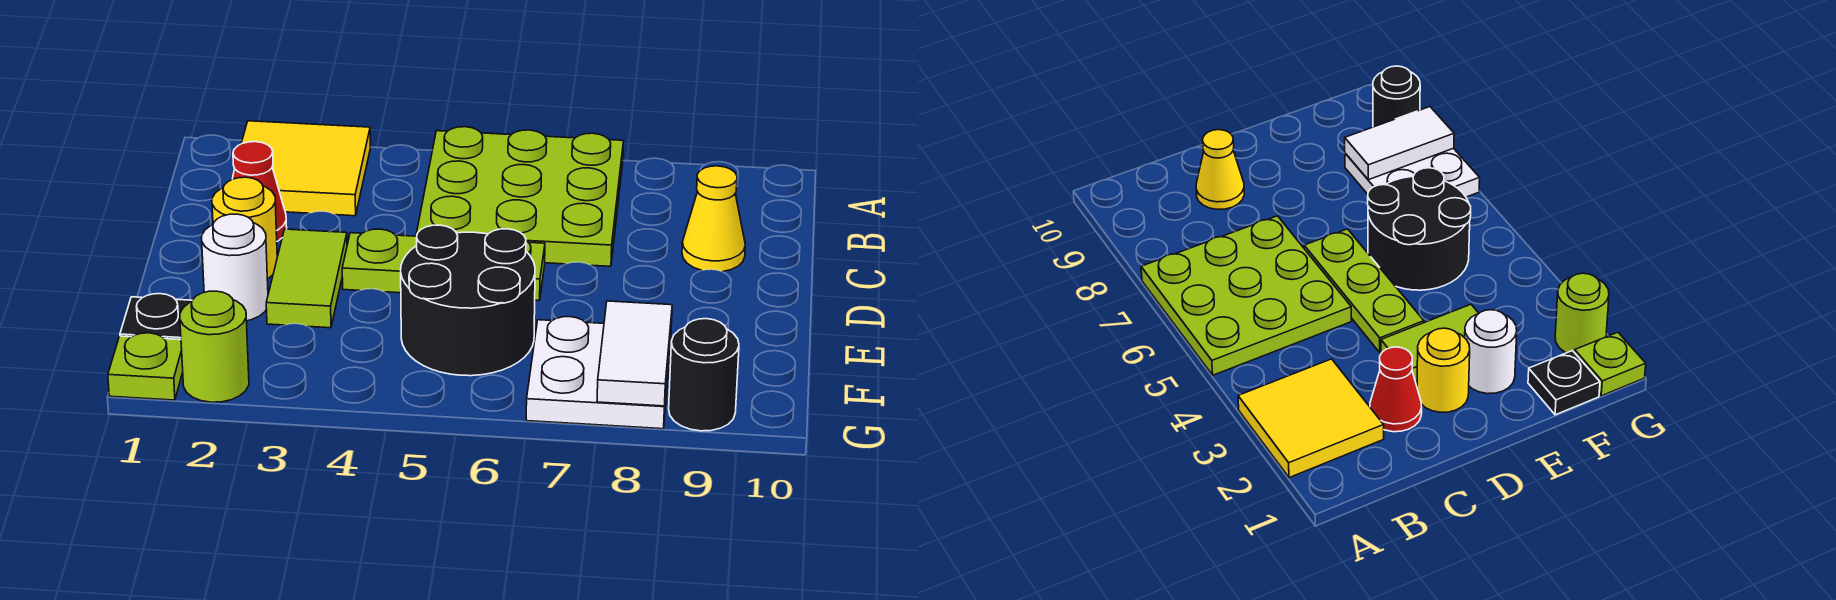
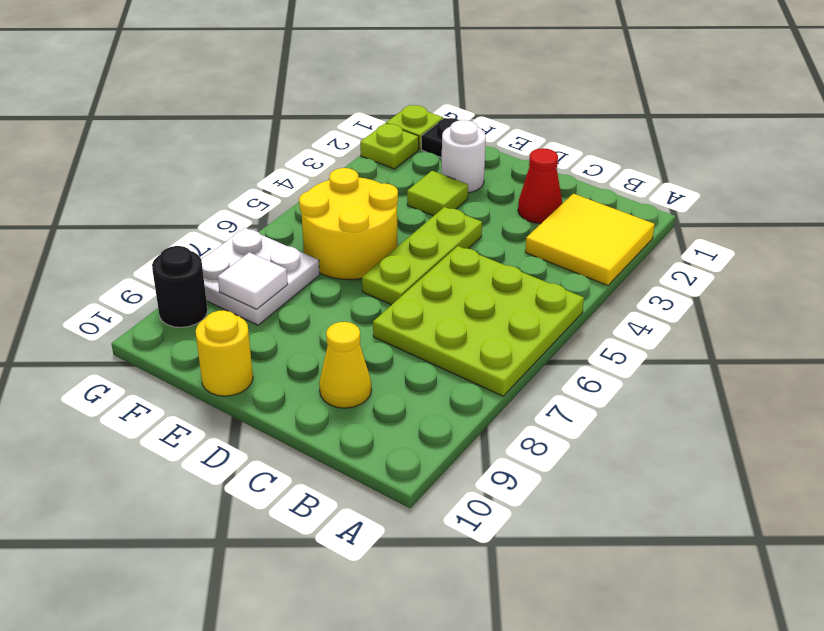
yellow 1x1 round brick [212,177,277,279] -> yellow 1x1 round brick moved to [196,310,253,396]
lime 1x2 tile [266,229,347,328] -> lime 1x1 tile [407,171,468,216]
black 2x2 round brick [401,225,535,376] -> yellow 2x2 round brick [299,168,398,280]
white 1x2 tile [597,301,672,406] -> white 1x1 tile [218,252,288,309]
lime 1x1 round brick [180,291,249,402] -> lime 1x1 plate [360,124,419,169]

